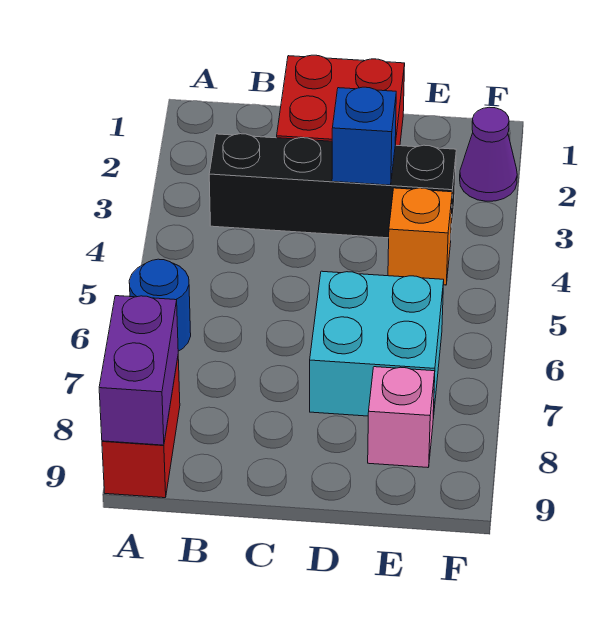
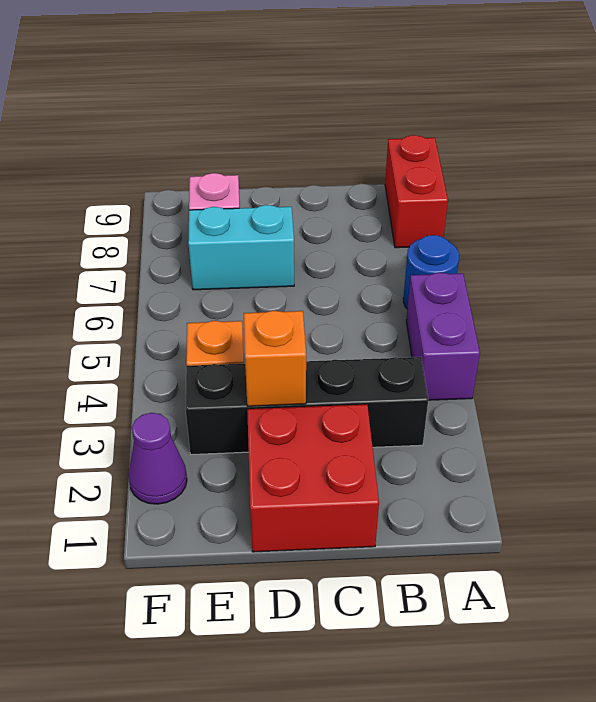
purple 1x2 brick [99,296,178,445] -> purple 1x2 brick moved to [406,272,480,400]
blue 1x1 brick [332,87,396,185] -> orange 1x1 brick [244,311,306,406]
cyan 2x2 brick [310,271,444,418] -> cyan 1x2 brick [188,205,294,290]

